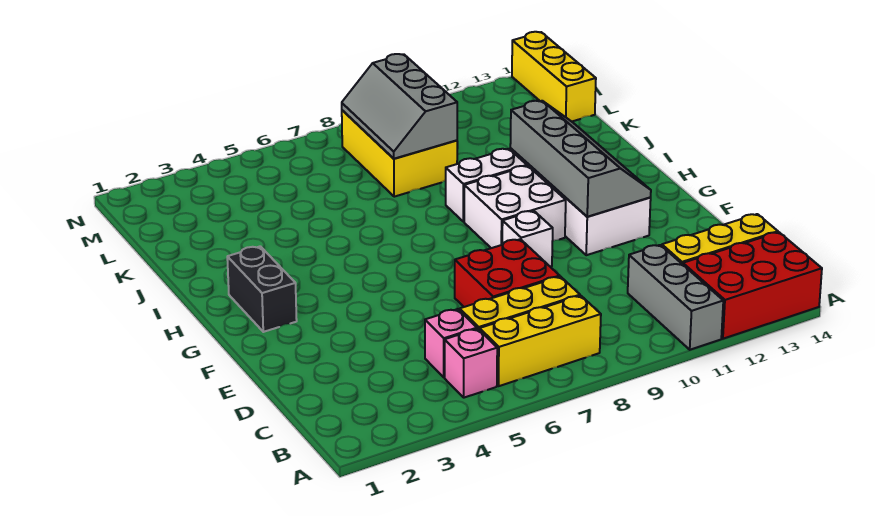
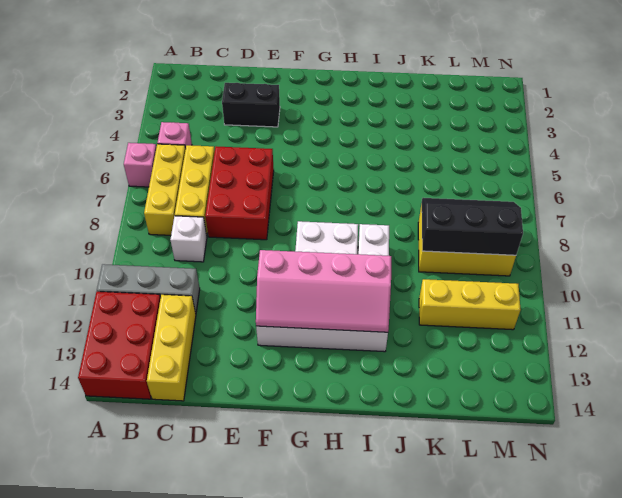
pink 1x1 brick [425,309,477,377] -> pink 1x1 brick moved to [124,143,157,187]
red 2x2 brick [455,239,560,307] -> red 2x3 brick [205,146,274,240]
white 1x1 brick [502,211,553,267] -> white 1x1 brick moved to [170,216,207,262]
grey 2x4 slope [510,101,651,217] -> pink 2x4 slope [256,250,391,332]
black 1x2 brick [227,246,297,332] -> black 1x2 brick moved to [222,83,280,127]
grey 2x3 slope [342,54,457,159] -> black 2x3 slope [422,198,523,255]
yellow 1x3 brick [512,32,596,121] -> yellow 1x3 brick moved to [419,279,521,330]

